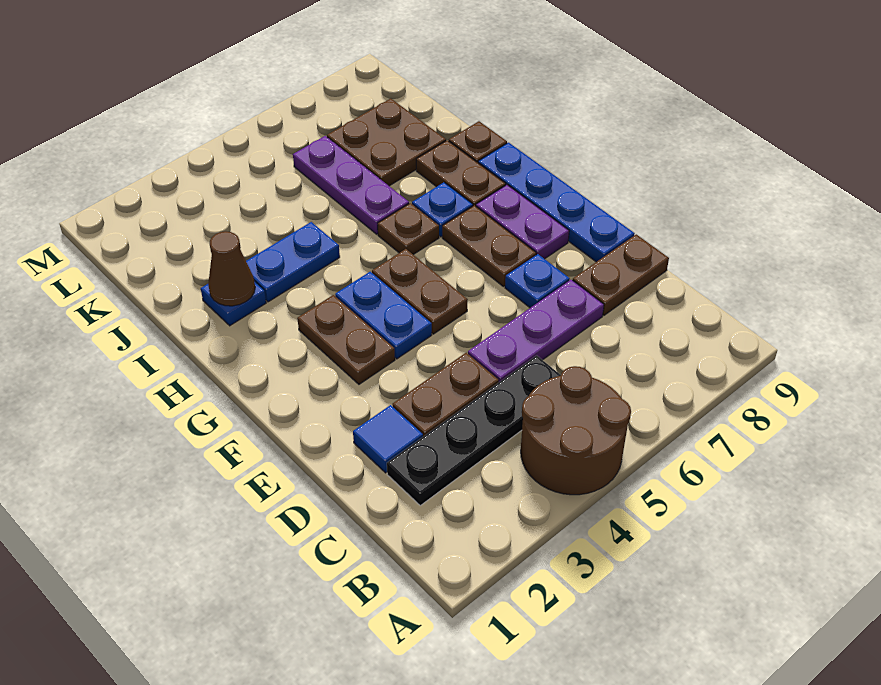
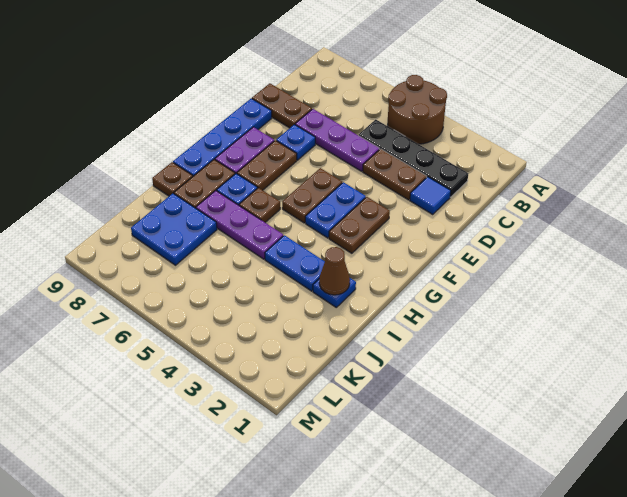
purple 1x3 plate [293,136,409,234] -> purple 1x3 plate turned to [196,191,283,259]
brown 2x2 plate [327,99,446,186] -> blue 2x2 plate [131,193,217,265]

